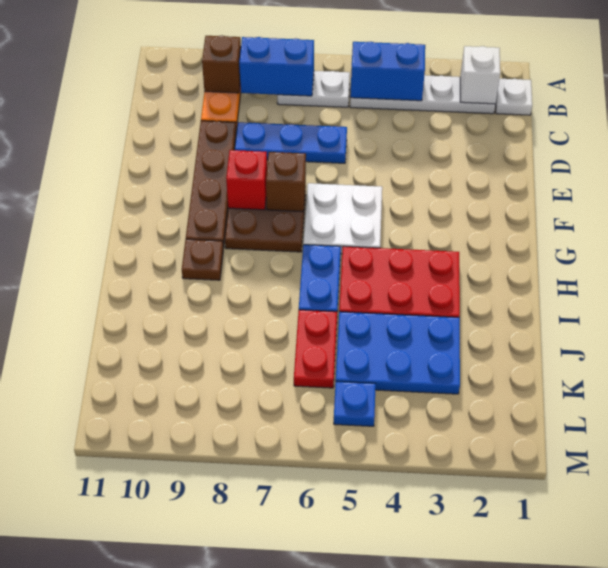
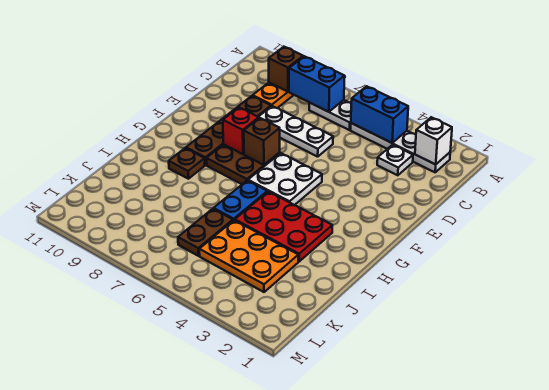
white 1x1 plate [495,79,532,115] -> white 1x1 plate moved to [377,145,413,175]
blue 1x3 plate [235,122,347,163] -> white 1x3 plate [259,106,333,157]
blue 2x3 plate [336,312,460,394] -> orange 2x3 plate [199,220,298,292]
red 1x2 plate [294,310,337,388] -> brown 1x2 plate [178,209,233,256]
blue 1x1 plate [334,381,376,426] -> none

